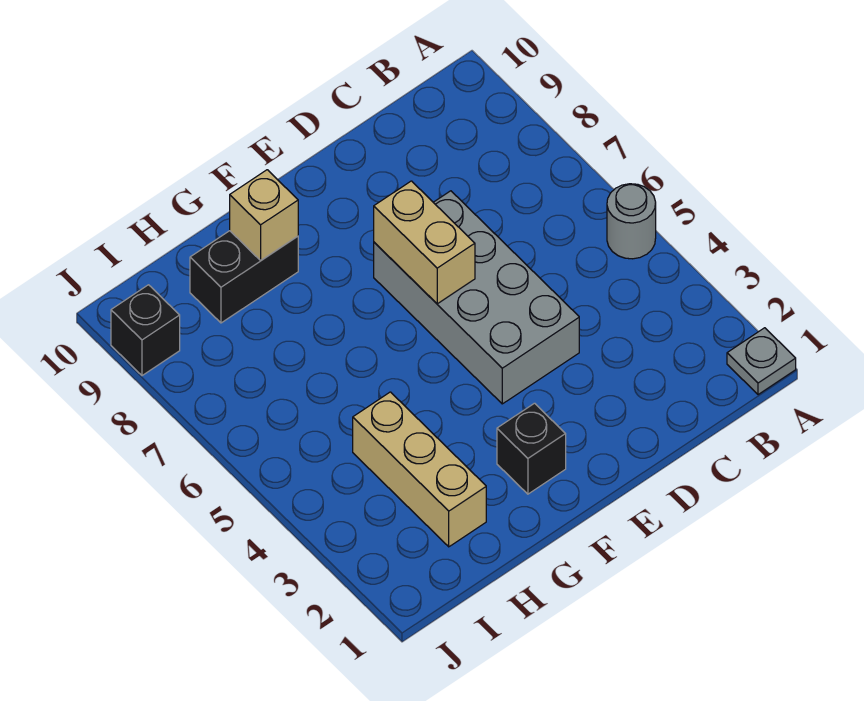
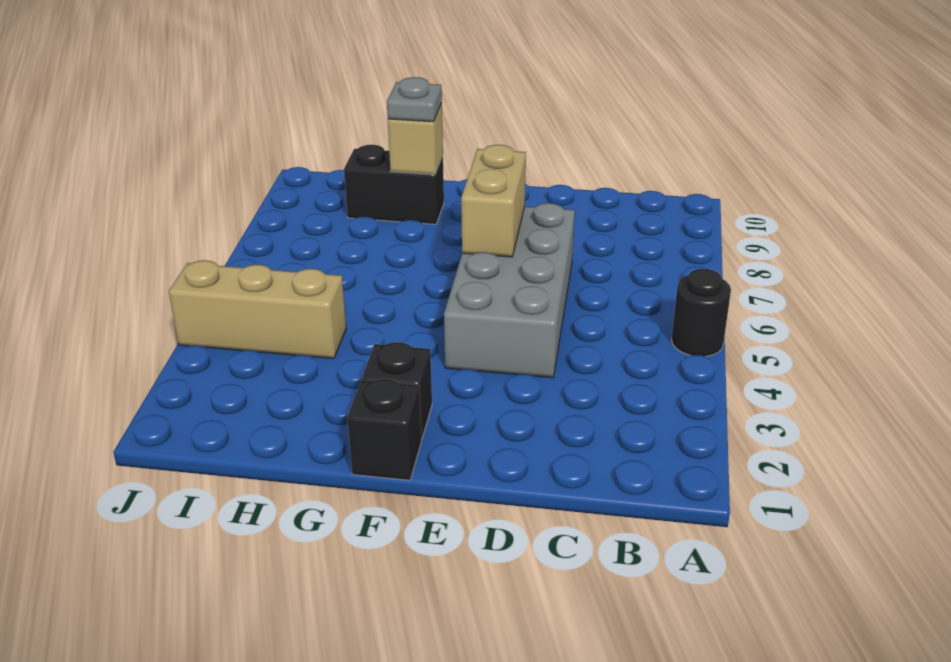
grey 1x1 plate [727,328,796,395] -> grey 1x1 plate moved to [387,77,442,122]
grey 1x1 round brick [607,184,656,259] -> black 1x1 round brick [671,269,731,357]
tan 1x3 brick [353,392,486,547] -> tan 1x3 brick turned to [169,260,346,358]
black 1x1 brick [111,285,180,376] -> black 1x1 brick moved to [347,379,421,480]

